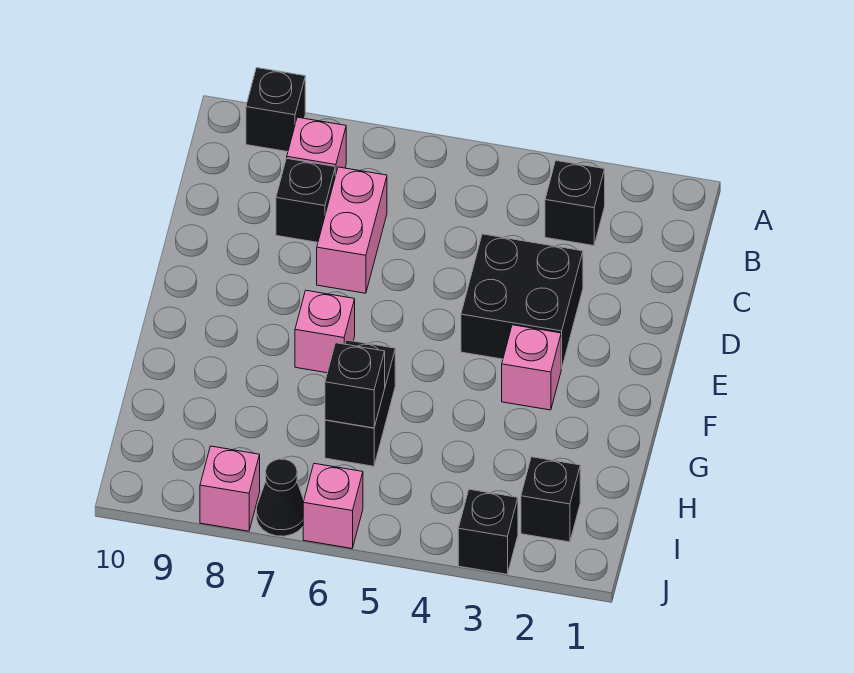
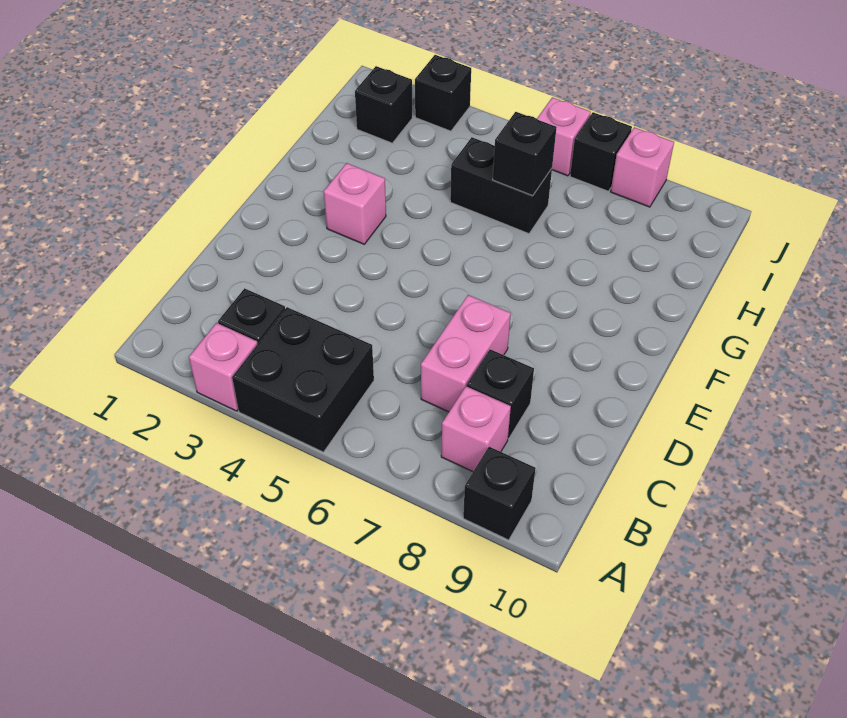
black 2x2 brick [461,234,583,369] -> black 2x2 brick moved to [232,307,374,452]
pink 1x1 brick [295,290,355,373] -> pink 1x1 brick moved to [189,323,258,411]
black 1x2 brick [325,340,395,466] -> black 1x2 brick turned to [450,137,552,234]
black 1x1 cone [256,459,304,536] -> black 1x1 brick [570,112,632,191]

